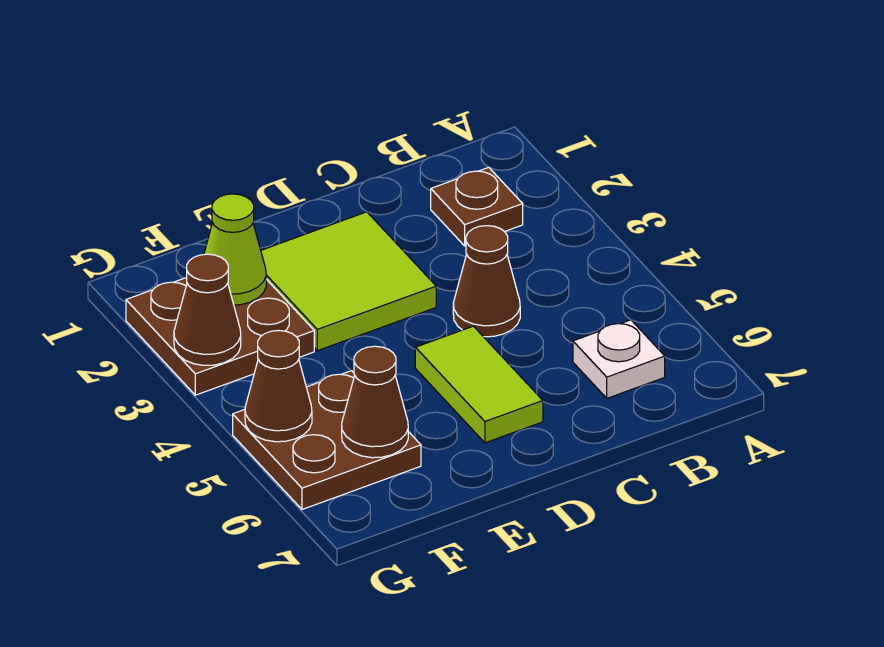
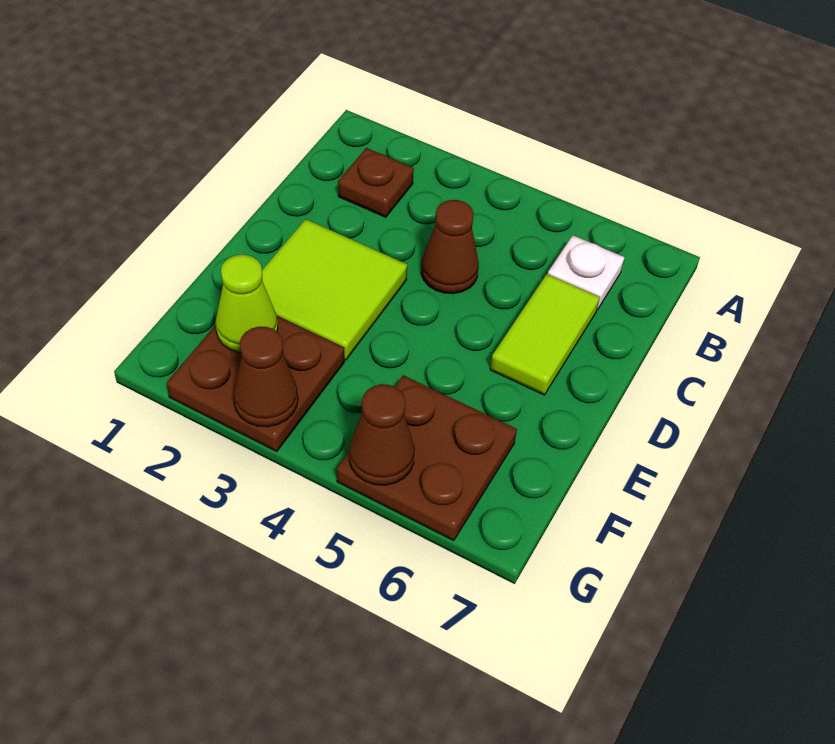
lime 1x2 tile [415,326,543,443] -> lime 1x2 tile turned to [490,274,600,395]
brown 1x1 cone [342,346,408,458] -> none

